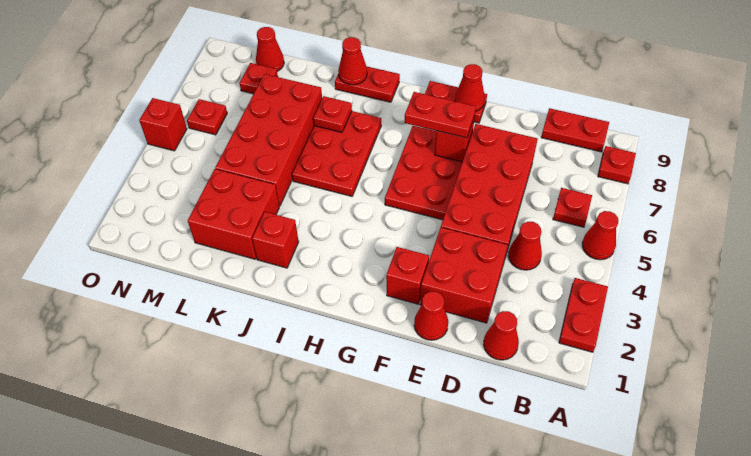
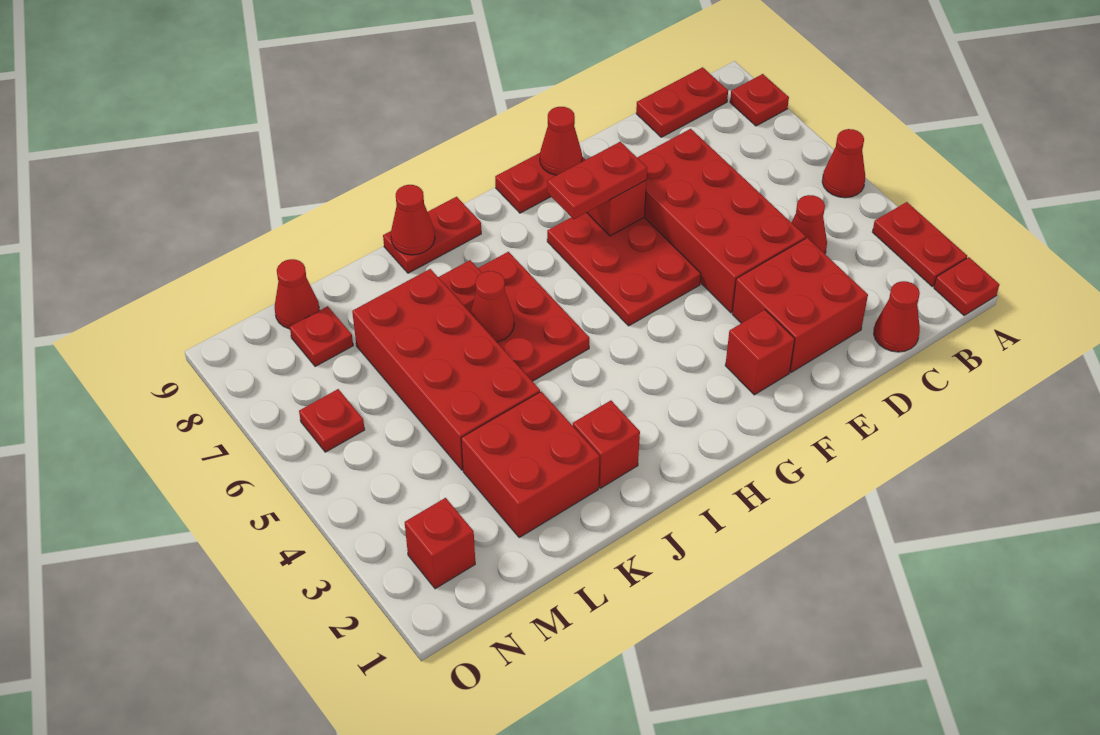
red 1x1 plate [553,188,592,227] -> red 1x1 plate moved to [934,257,999,316]
red 1x1 cone [414,291,448,340] -> red 1x1 cone moved to [470,271,514,342]
red 1x1 brick [139,98,187,151] -> red 1x1 brick moved to [405,498,475,589]

